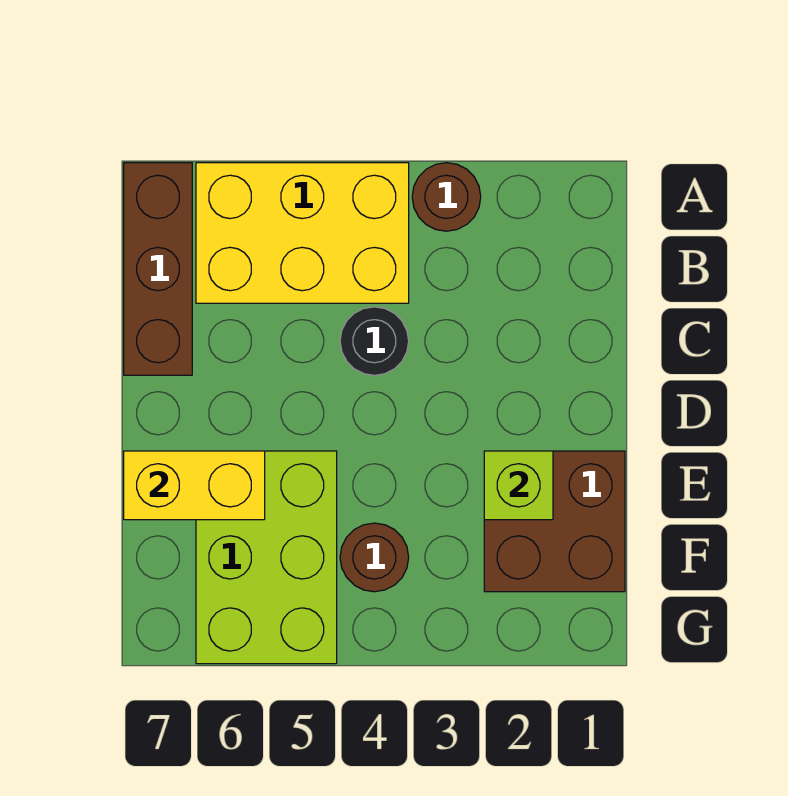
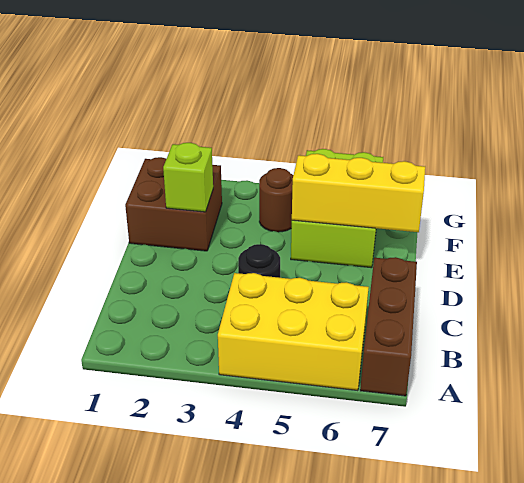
brown 1x1 round brick [412,163,481,231] -> none
yellow 1x2 brick [124,451,265,520] -> yellow 1x3 brick [292,154,425,232]

